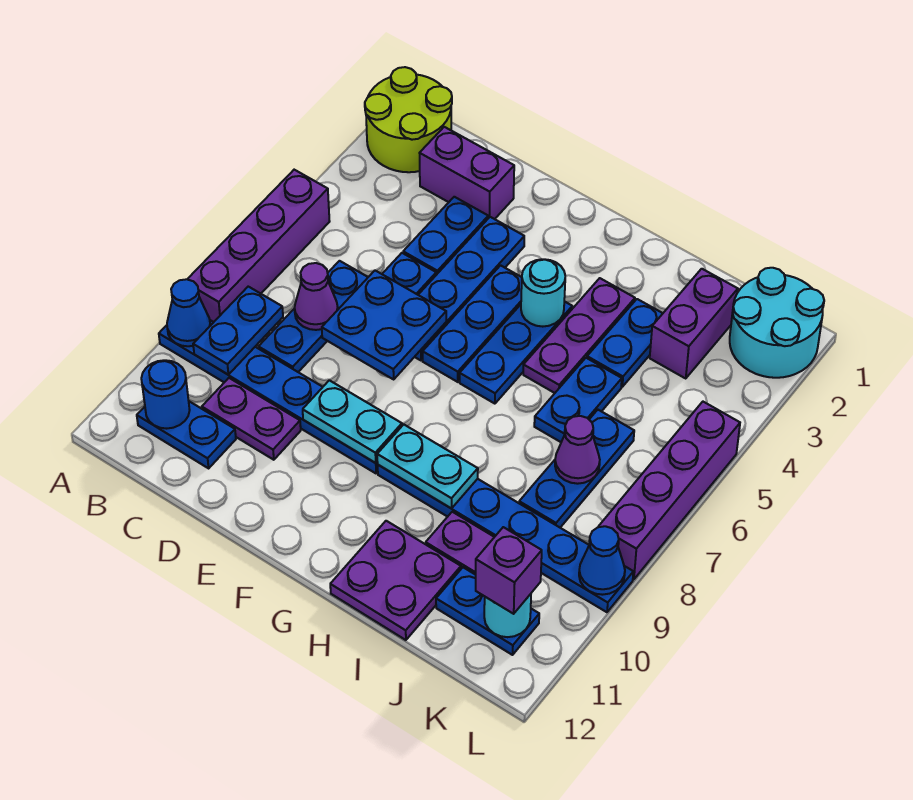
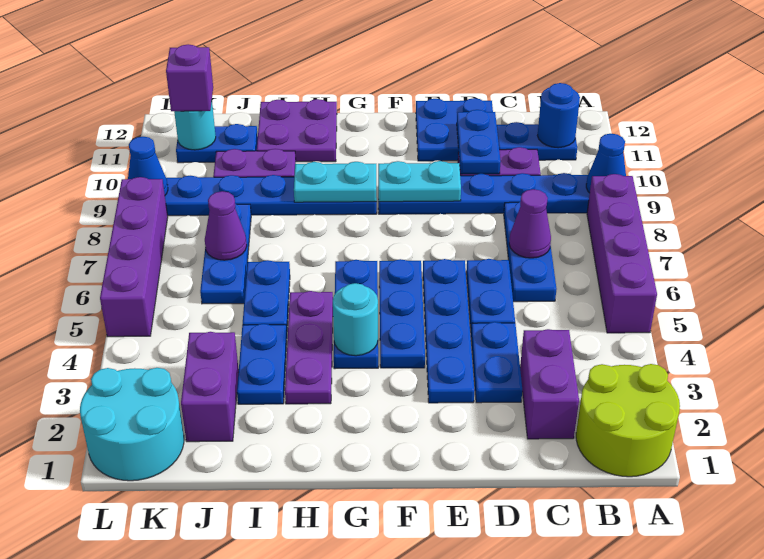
blue 1x2 plate [193,287,283,375] -> blue 1x2 plate moved to [457,110,501,174]
purple 1x2 brick [420,127,514,219] -> purple 1x2 brick turned to [520,329,579,439]
blue 2x2 plate [322,270,446,379] -> blue 2x2 plate moved to [416,98,493,161]

